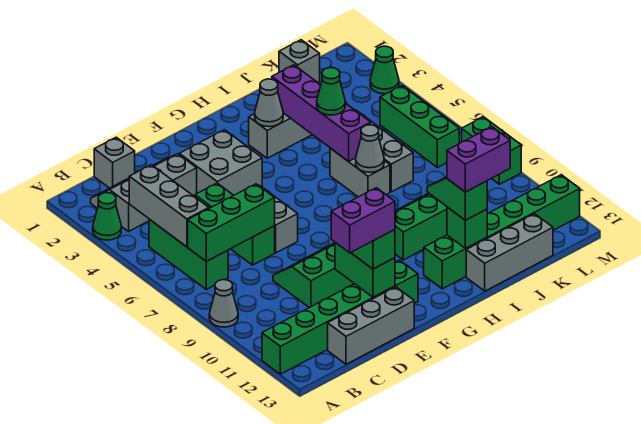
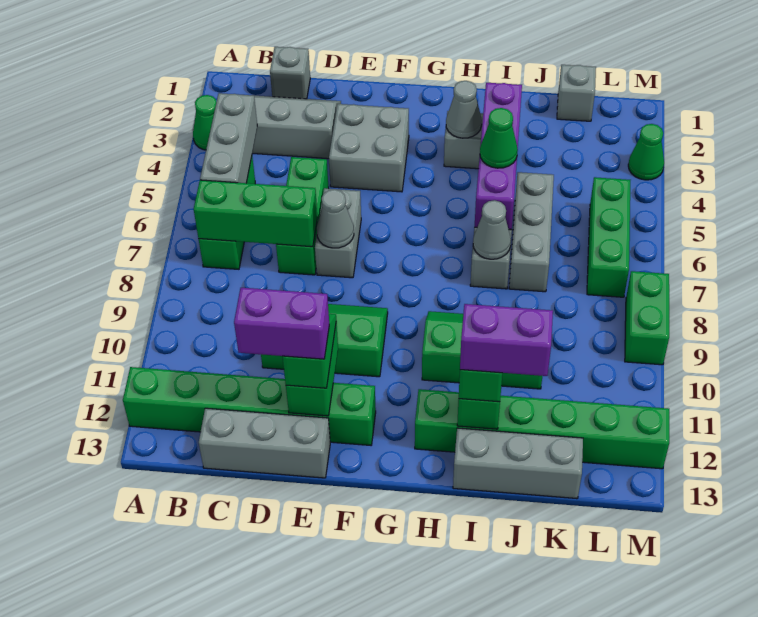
grey 1x1 cone [209,280,238,327] -> grey 1x1 cone moved to [317,189,354,248]

